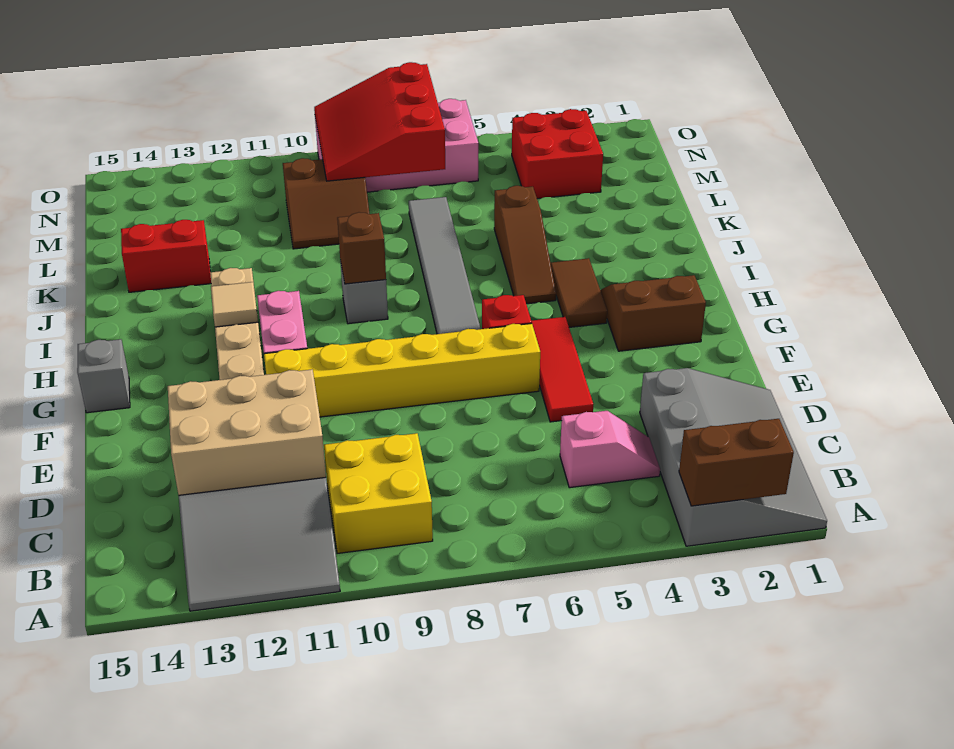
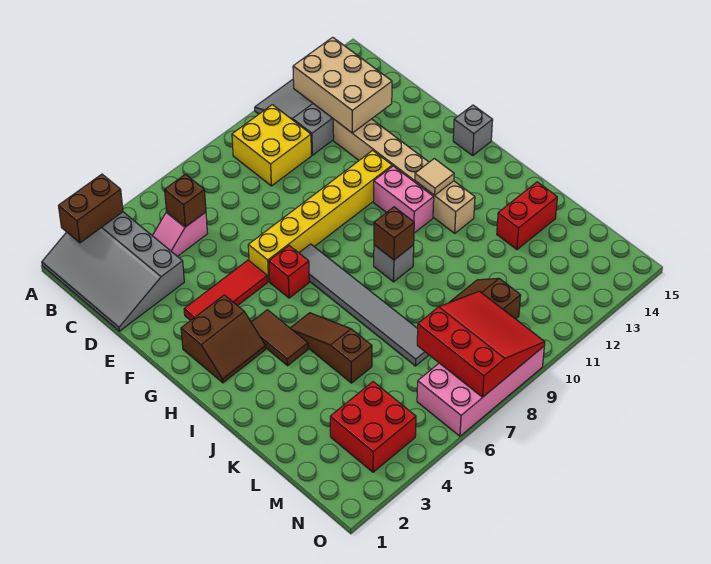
none -> brown 1x1 brick [165,174,206,227]
tan 2x3 brick [168,370,326,495] -> tan 2x3 brick turned to [293,37,392,133]
red 1x3 tile [531,317,593,422] -> red 1x3 tile turned to [184,260,268,320]

